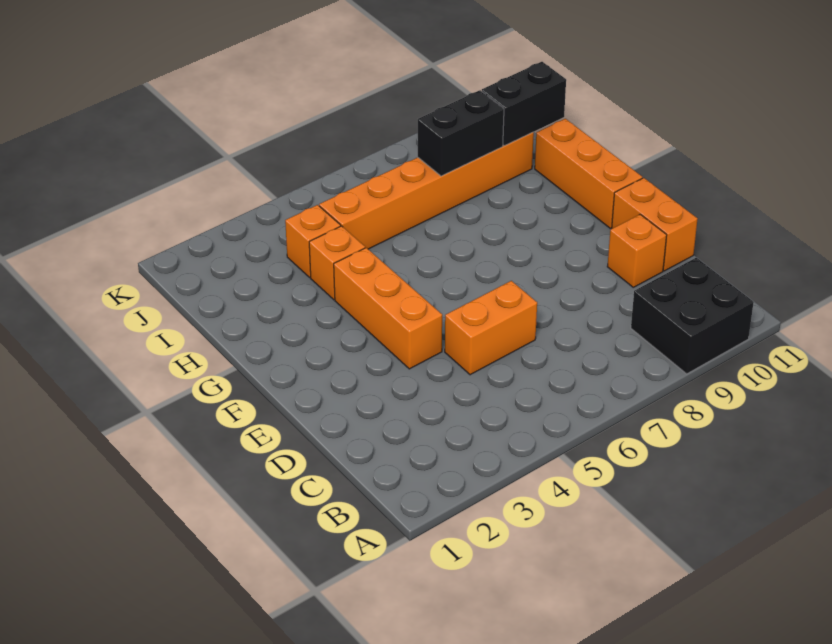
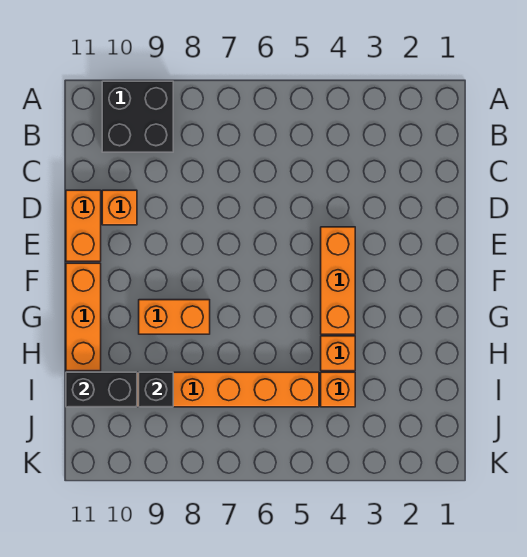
orange 1x2 brick [445,281,537,375] -> orange 1x2 brick moved to [139,300,210,334]
black 1x2 brick [418,90,504,176] -> black 1x1 brick [139,372,173,407]

